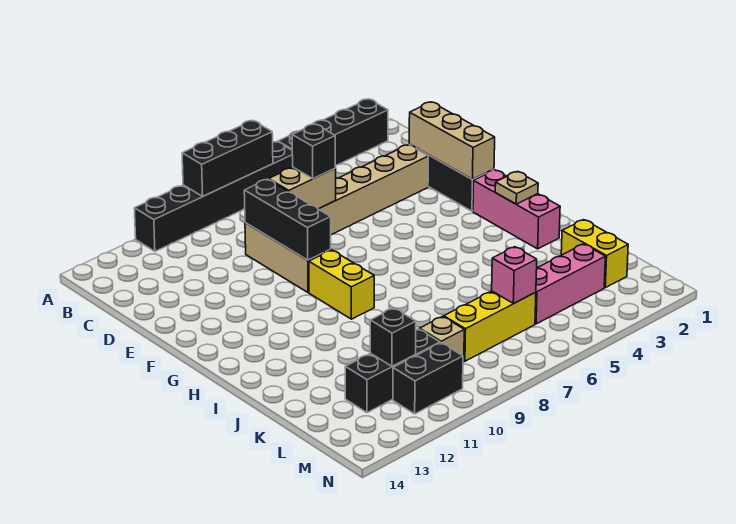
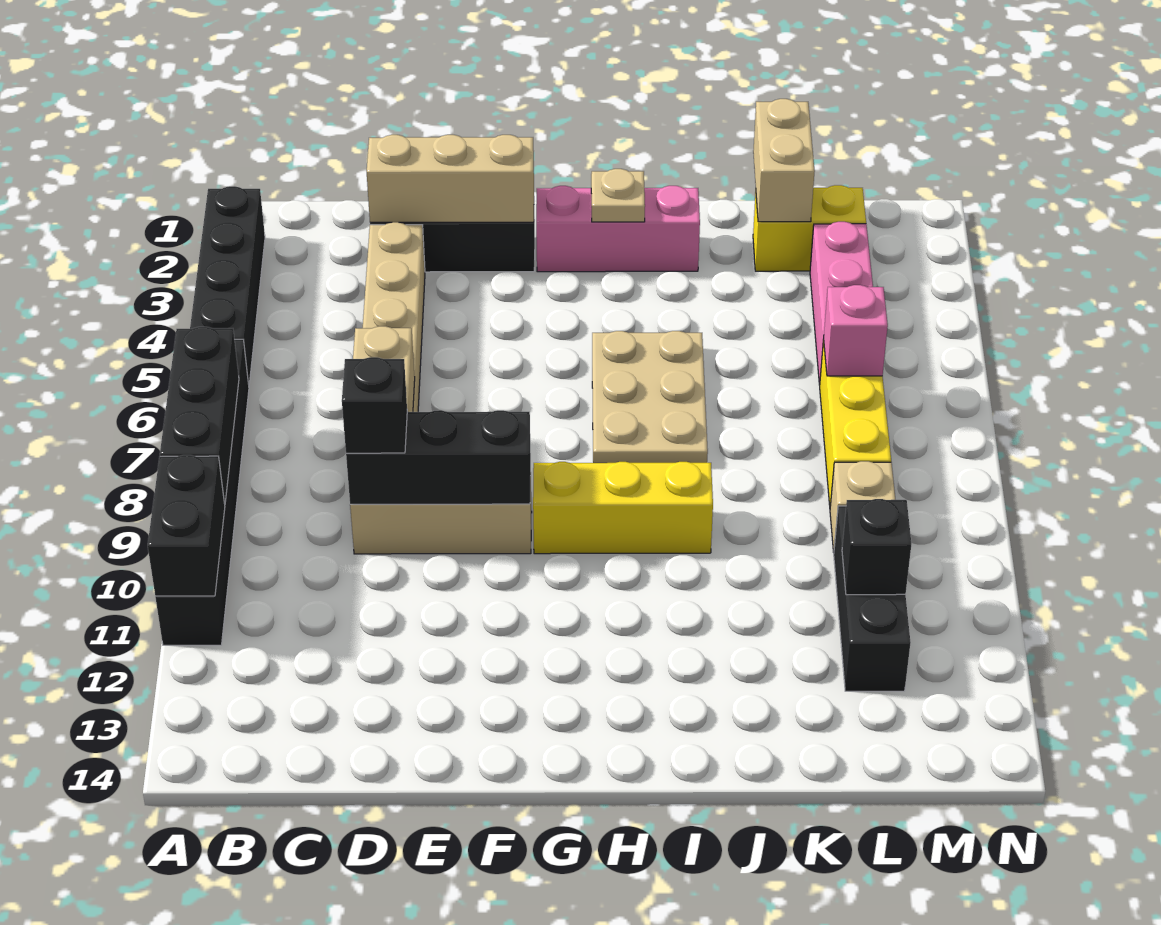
black 1x1 brick [292,124,336,179] -> black 1x1 brick moved to [342,357,407,453]
yellow 1x2 brick [309,250,374,319] -> yellow 1x3 brick [533,462,713,554]
none -> tan 2x3 plate [592,331,708,463]
none -> tan 1x2 brick [753,99,815,222]
black 1x2 brick [393,343,463,414] -> black 1x2 brick moved to [148,455,225,596]

